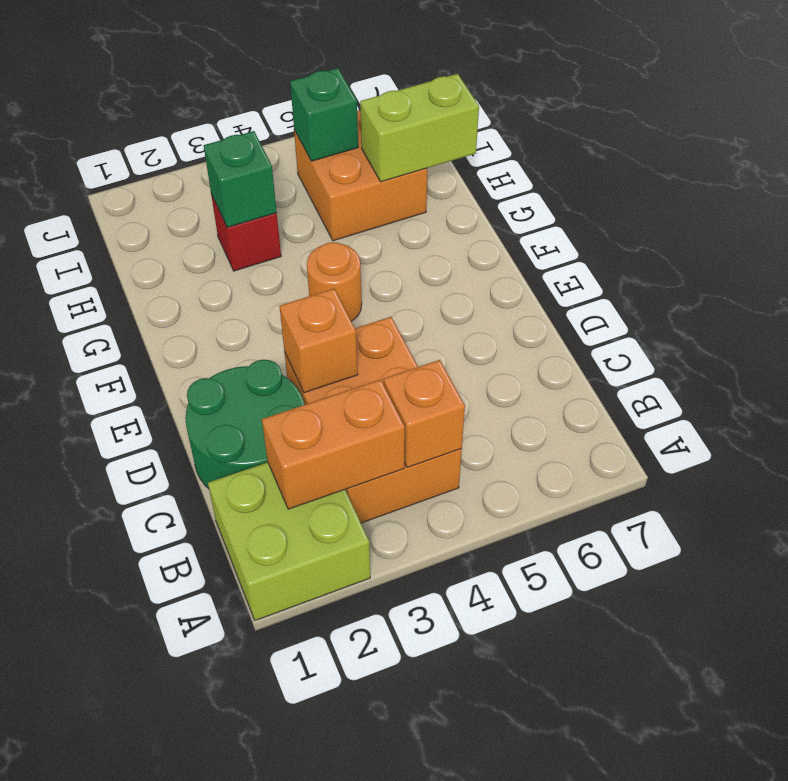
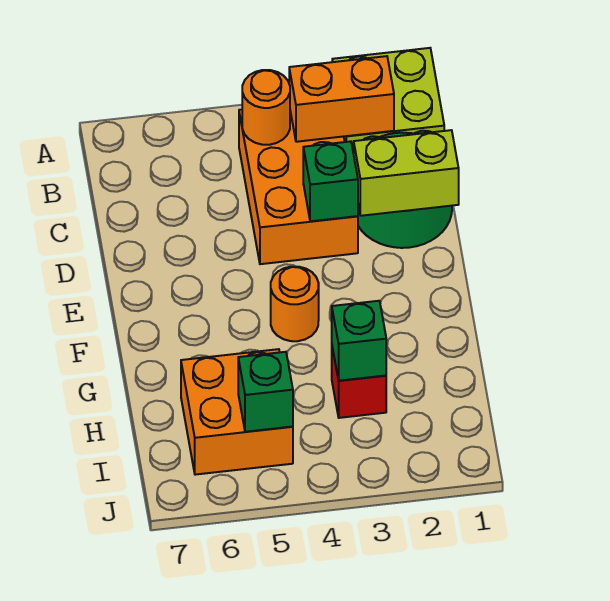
orange 1x1 brick [384,360,465,467] -> orange 1x1 round brick [242,70,290,145]
orange 1x1 brick [280,289,358,393] -> green 1x1 brick [303,141,358,221]
lime 1x2 brick [360,74,479,182] -> lime 1x2 brick moved to [354,130,459,216]

